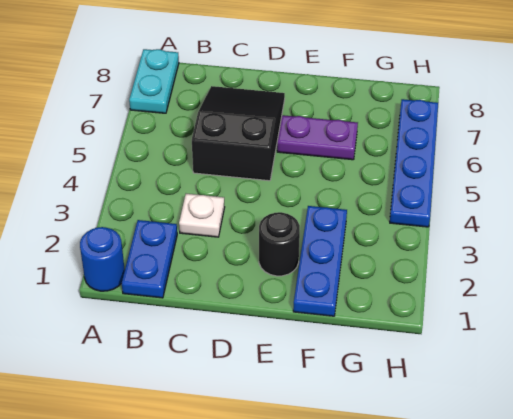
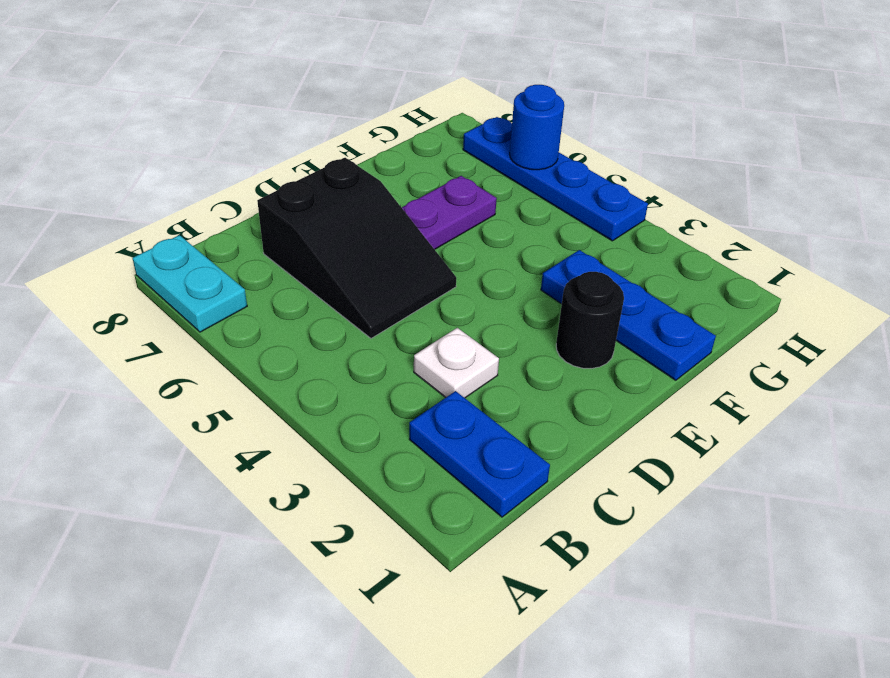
blue 1x1 round brick [80,227,125,291] -> blue 1x1 round brick moved to [510,85,564,170]
black 2x3 slope [192,86,285,181] -> black 2x3 slope turned to [257,158,456,338]

